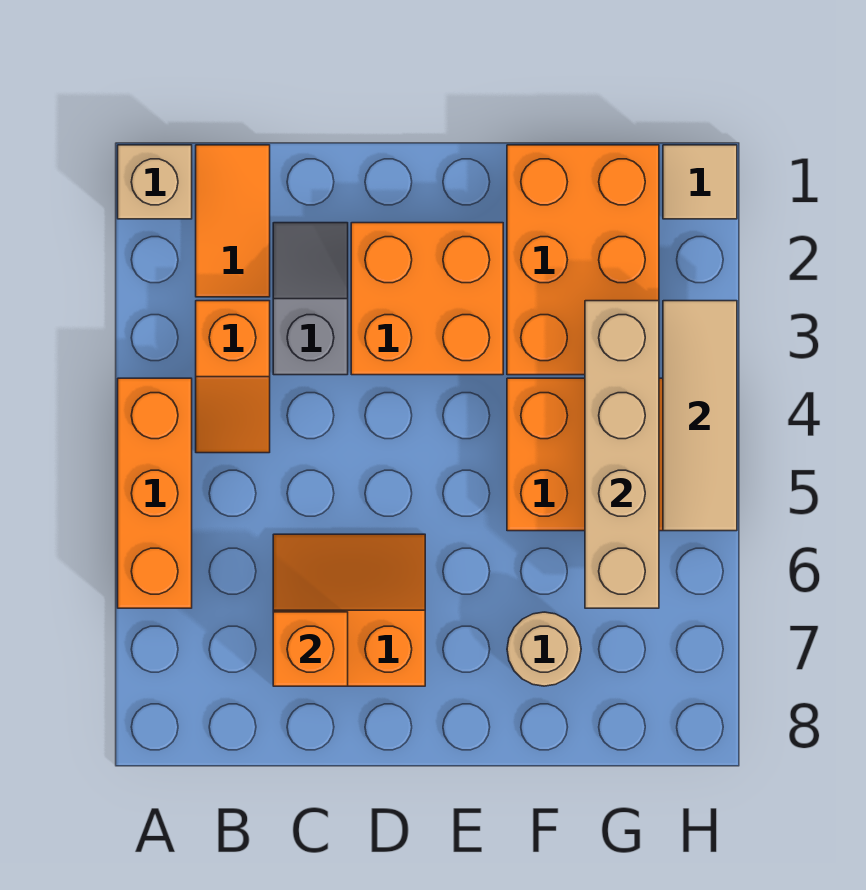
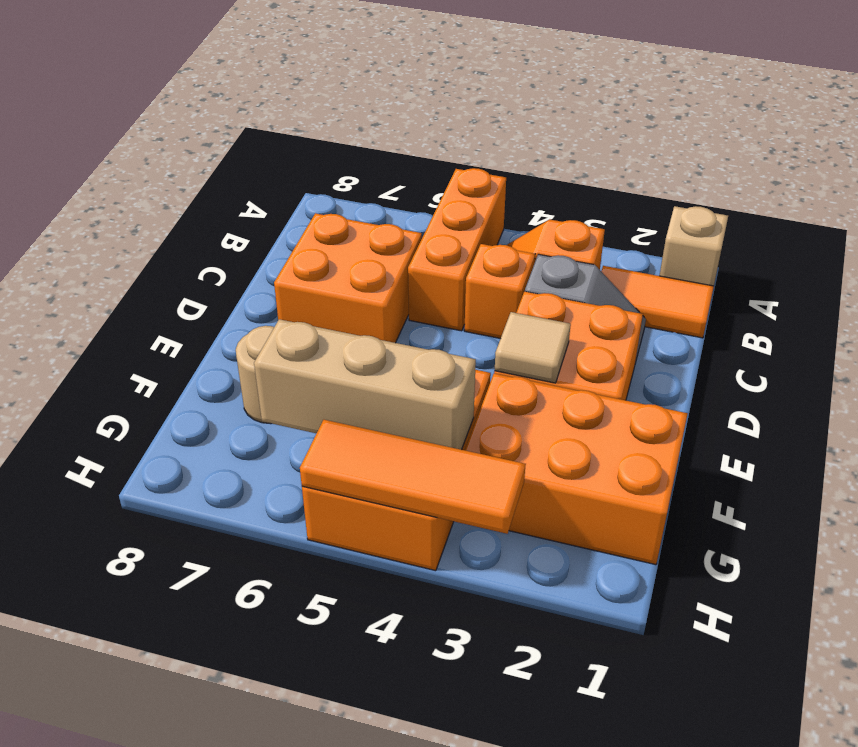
orange 1x3 brick [118,378,192,608] -> orange 1x3 brick turned to [408,168,506,331]
orange 2x2 slope [273,534,425,686] -> orange 2x2 brick [274,213,422,343]
orange 1x1 brick [273,612,348,686] -> orange 1x1 brick moved to [465,244,535,339]
tan 1x4 brick [585,301,659,608] -> tan 1x3 brick [254,319,476,450]
tan 1x1 tile [663,145,737,219] -> tan 1x1 tile moved to [495,312,571,383]
tan 1x3 tile [663,301,737,531] -> orange 1x3 tile [300,420,526,534]

